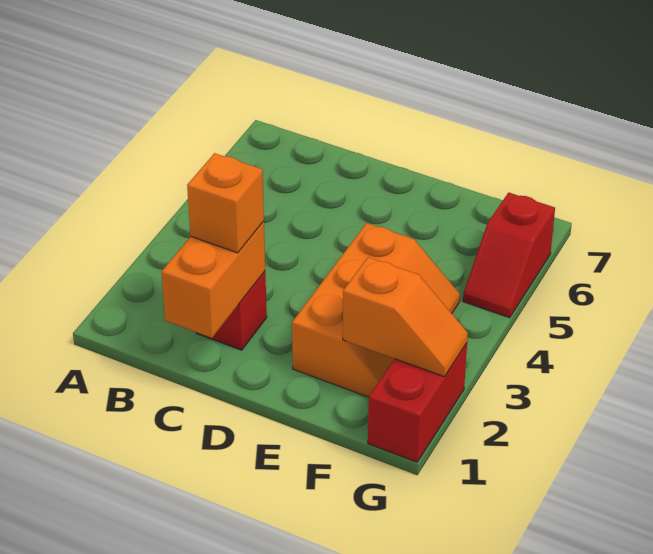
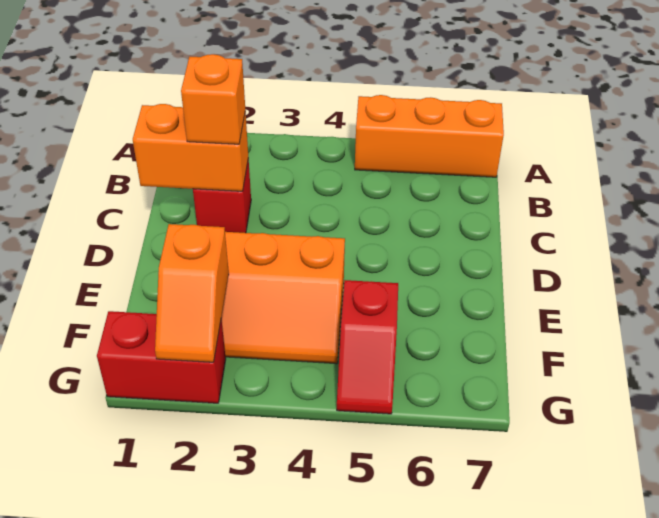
none -> orange 1x3 brick [355,95,504,177]
red 1x2 slope [463,192,555,318] -> red 1x2 slope turned to [337,280,398,414]

